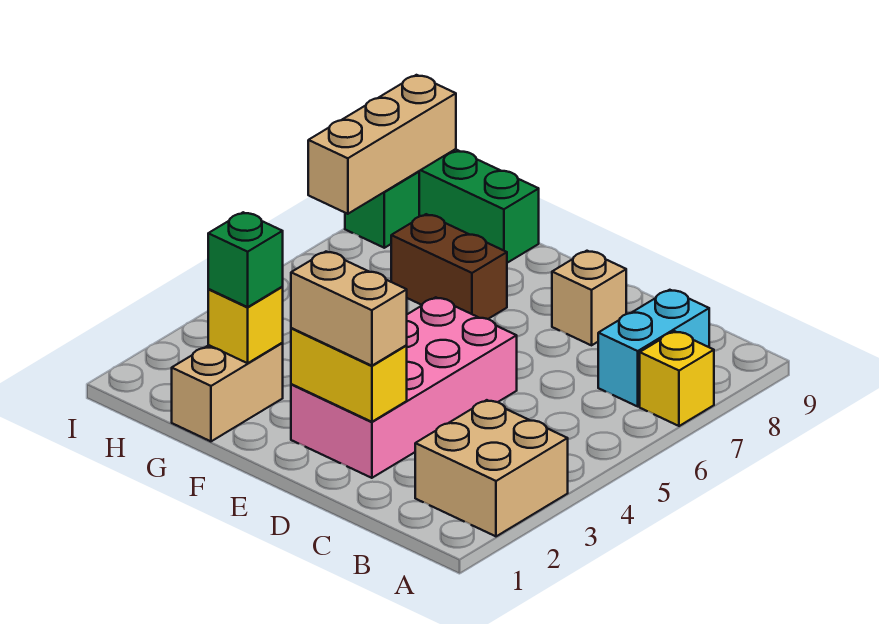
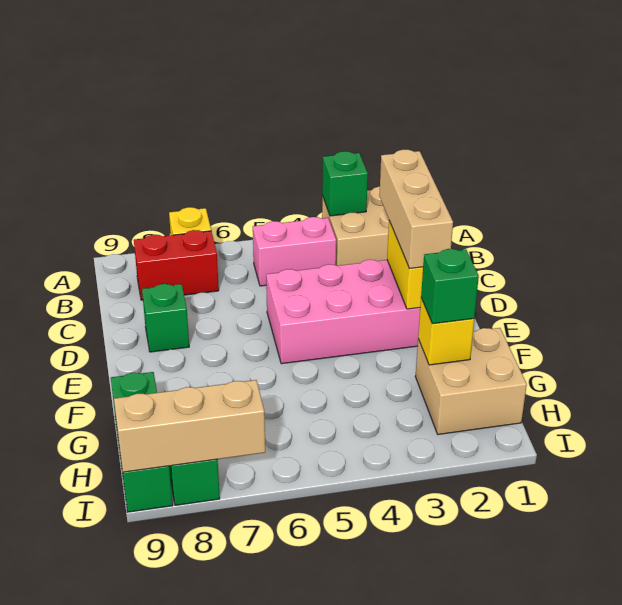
none -> green 1x1 brick [322,151,368,216]
none -> pink 1x2 brick [253,217,336,286]
cyan 1x2 brick [598,290,709,406] -> red 1x2 brick [134,230,219,300]
tan 1x2 brick [291,252,407,366] -> tan 1x3 brick [379,150,453,269]
tan 1x1 brick [552,251,626,345] -> green 1x1 brick [142,284,189,352]
brown 1x2 brick [391,214,507,319] -> none
tan 1x2 brick [172,343,283,441] -> tan 2x2 brick [415,328,527,434]

